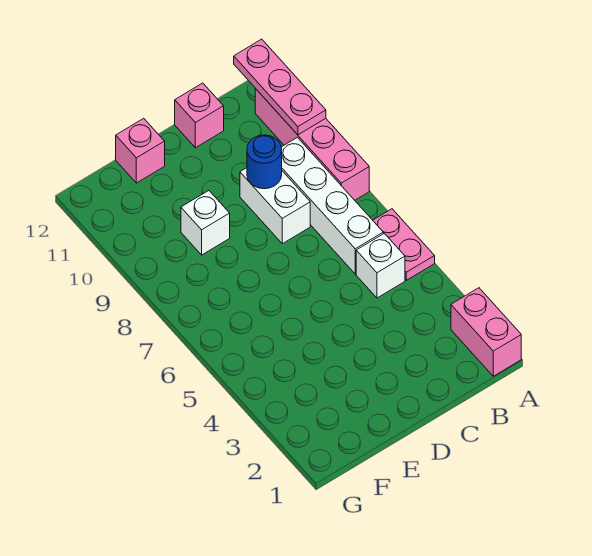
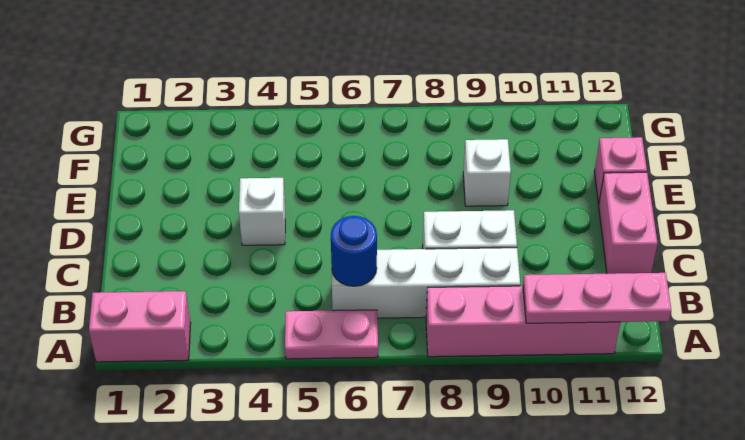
white 1x1 brick [356,233,405,298] -> white 1x1 brick moved to [239,178,285,245]
blue 1x1 round brick [247,135,282,189] -> blue 1x1 round brick moved to [331,216,377,286]
pink 1x1 brick [175,83,224,148] -> pink 1x2 brick [599,172,658,274]

